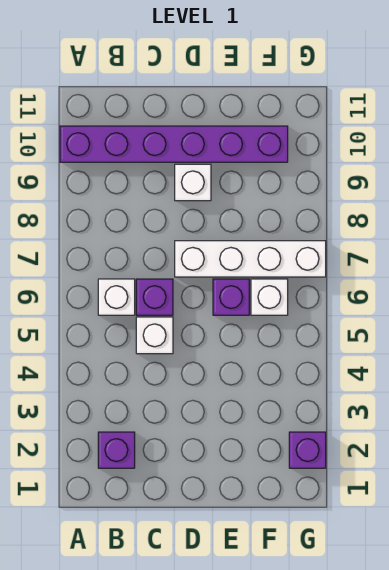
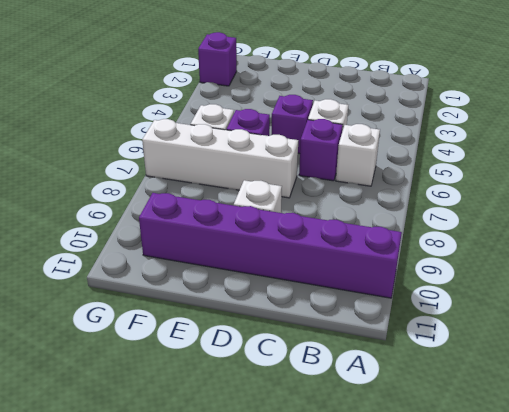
purple 1x1 brick [98,432,135,468] -> purple 1x1 brick moved to [272,95,313,154]

